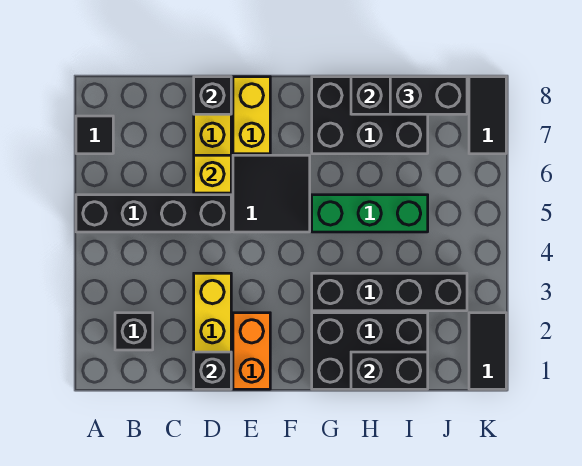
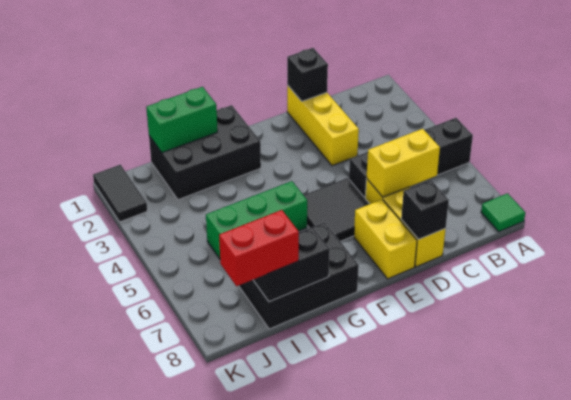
black 1x1 tile [76,116,113,154] -> none
none -> green 1x1 tile [481,193,525,232]
black 1x1 brick [115,313,153,350] -> none
yellow 1x1 brick [194,155,231,193] -> yellow 1x2 brick [367,129,440,197]
orange 1x2 brick [233,313,270,389] -> none
black 1x4 brick [312,273,467,311] -> none
black 1x2 brick [351,352,428,389] -> green 1x2 brick [146,87,218,153]
black 1x2 brick [390,77,467,114] -> red 1x2 brick [219,210,299,286]
black 1x2 tile [469,77,506,154] -> none

